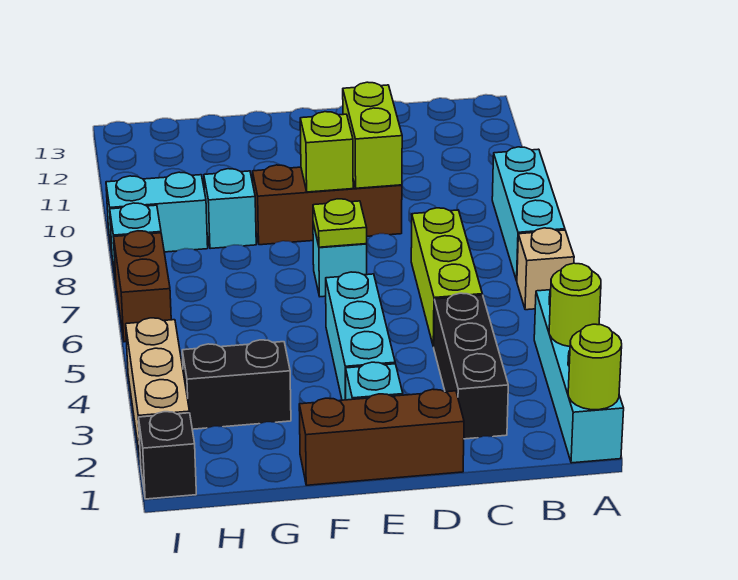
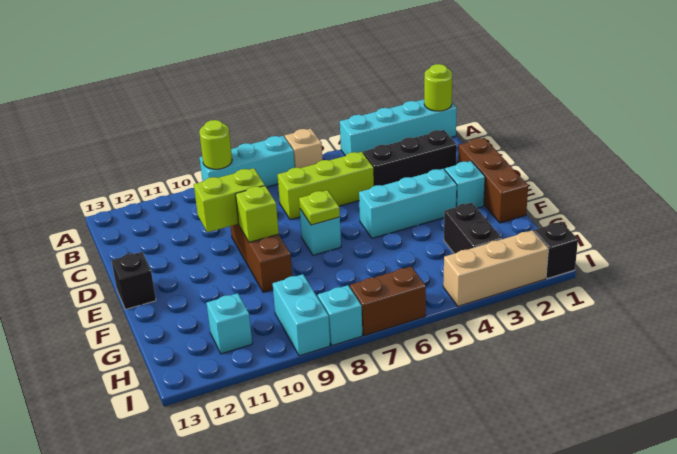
lime 1x1 round brick [549,263,601,347] -> lime 1x1 round brick moved to [199,120,232,169]
none -> black 1x1 brick [111,252,156,310]
cyan 1x1 brick [204,169,256,249] -> cyan 1x1 brick moved to [207,293,252,354]

